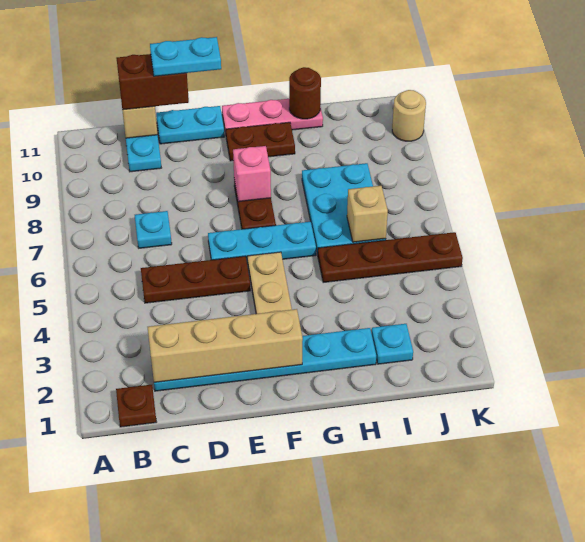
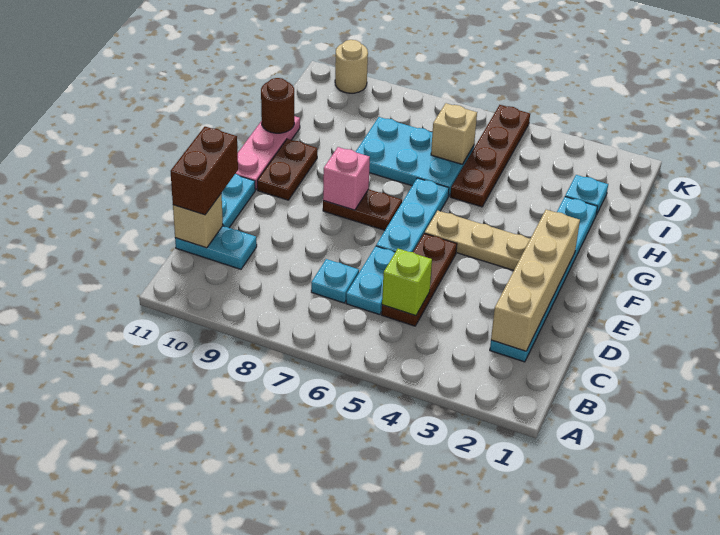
brown 1x1 plate [116,385,156,427] -> none
none -> lime 1x1 brick [382,249,432,316]
cyan 1x2 plate [150,37,221,76] -> cyan 1x2 plate moved to [346,246,395,315]

